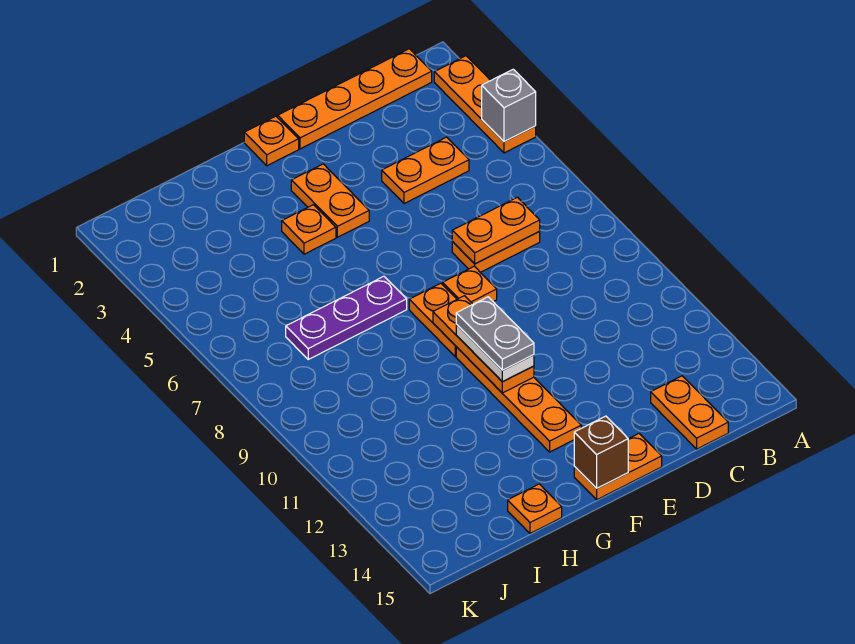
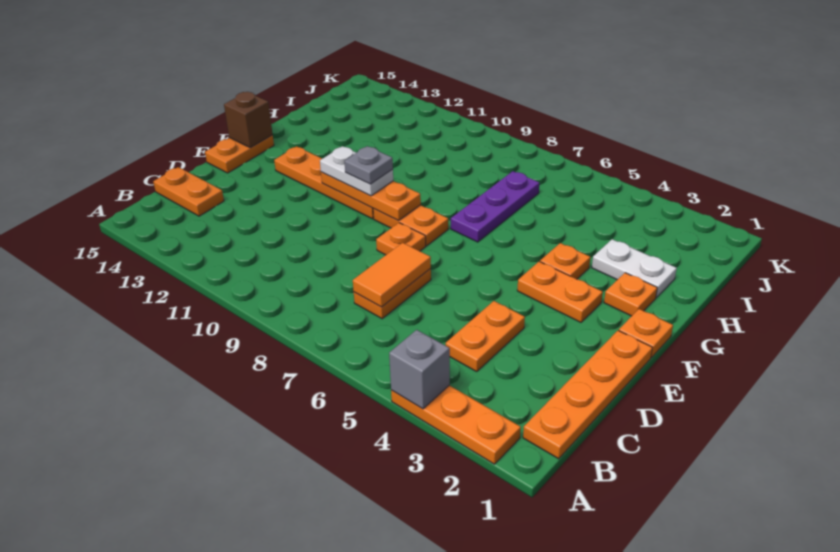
orange 1x2 plate [452,197,540,264] -> orange 1x2 tile [353,243,431,307]
grey 1x2 plate [456,297,534,370] -> grey 1x1 plate [344,146,393,184]
none -> white 1x2 plate [592,239,677,298]
orange 1x1 plate [508,484,562,533] -> orange 1x1 plate moved to [604,273,657,316]

